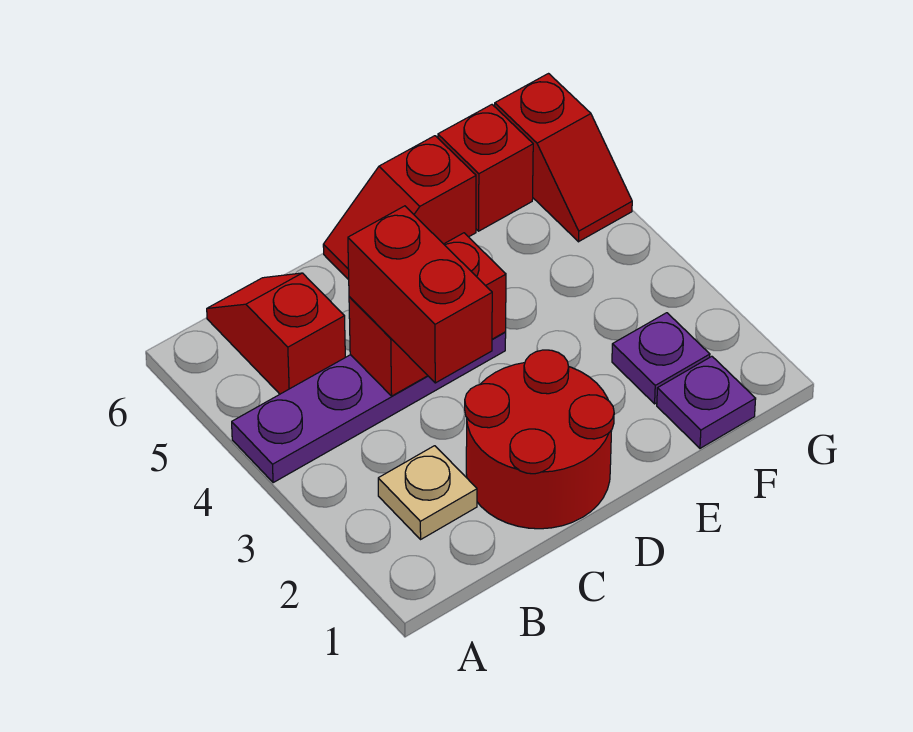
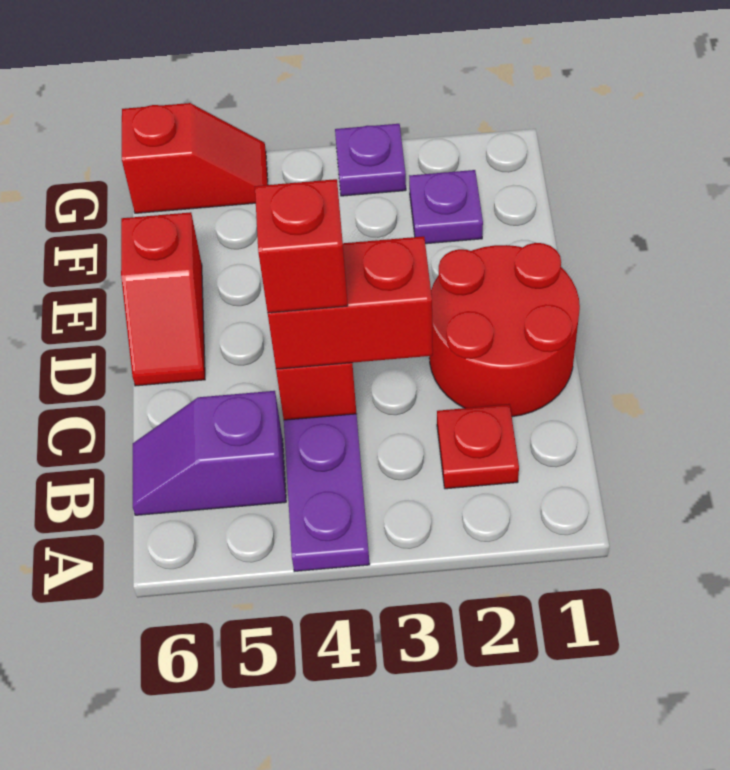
tan 1x1 plate [378,446,477,539] -> red 1x1 plate [437,404,519,489]
red 1x2 slope [207,273,345,394] -> purple 1x2 slope [133,391,286,515]
purple 1x1 plate [657,356,756,448] -> purple 1x1 plate moved to [335,124,406,196]
red 1x1 brick [438,105,533,231] -> red 1x1 brick moved to [255,179,348,313]

